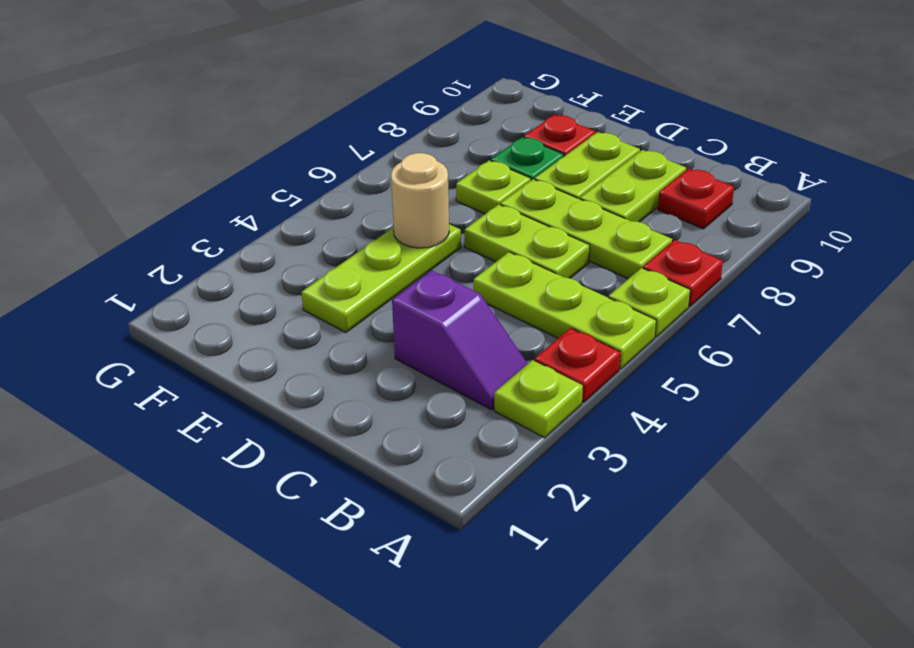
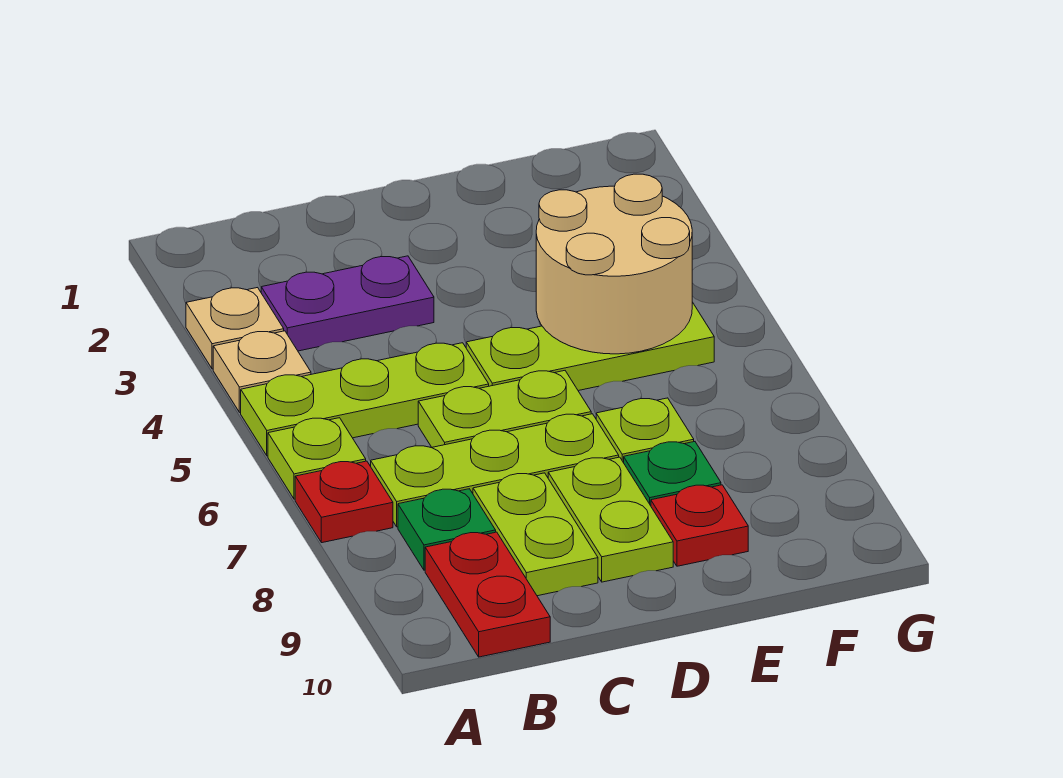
lime 1x1 plate [494,360,583,438] -> tan 1x1 plate [186,288,284,369]
red 1x1 plate [534,328,620,402] -> tan 1x1 plate [213,331,311,412]
purple 1x2 slope [392,270,527,410] -> purple 1x2 plate [261,256,434,351]
none -> green 1x1 plate [398,489,496,570]
red 1x1 plate [658,168,734,229] -> red 1x2 plate [425,532,550,657]
lime 1x3 plate [302,224,461,333] -> lime 1x3 plate turned to [466,302,714,391]
tan 1x1 round brick [391,153,449,248] -> tan 2x2 round brick [536,174,692,354]

